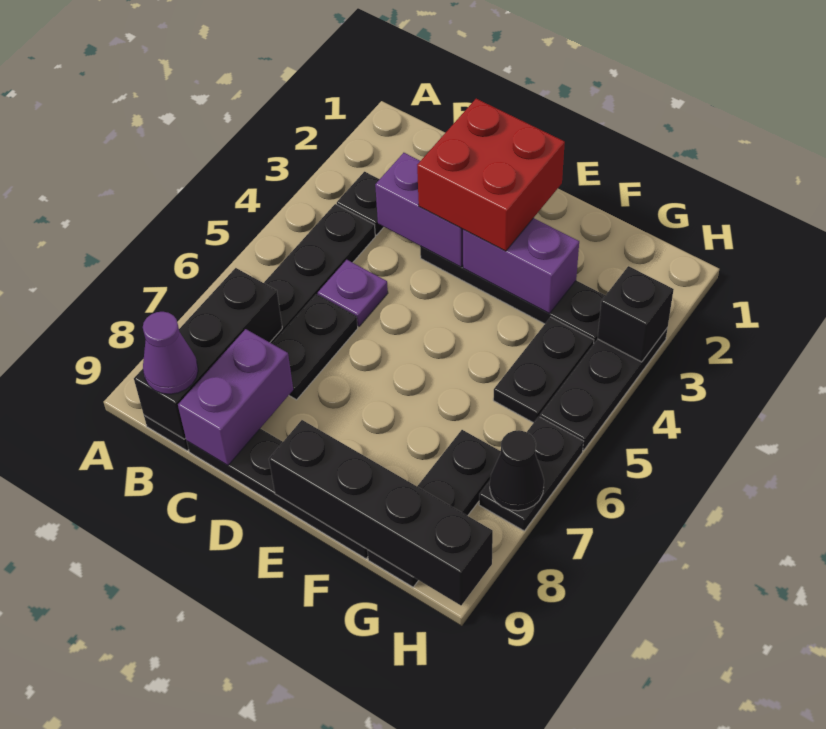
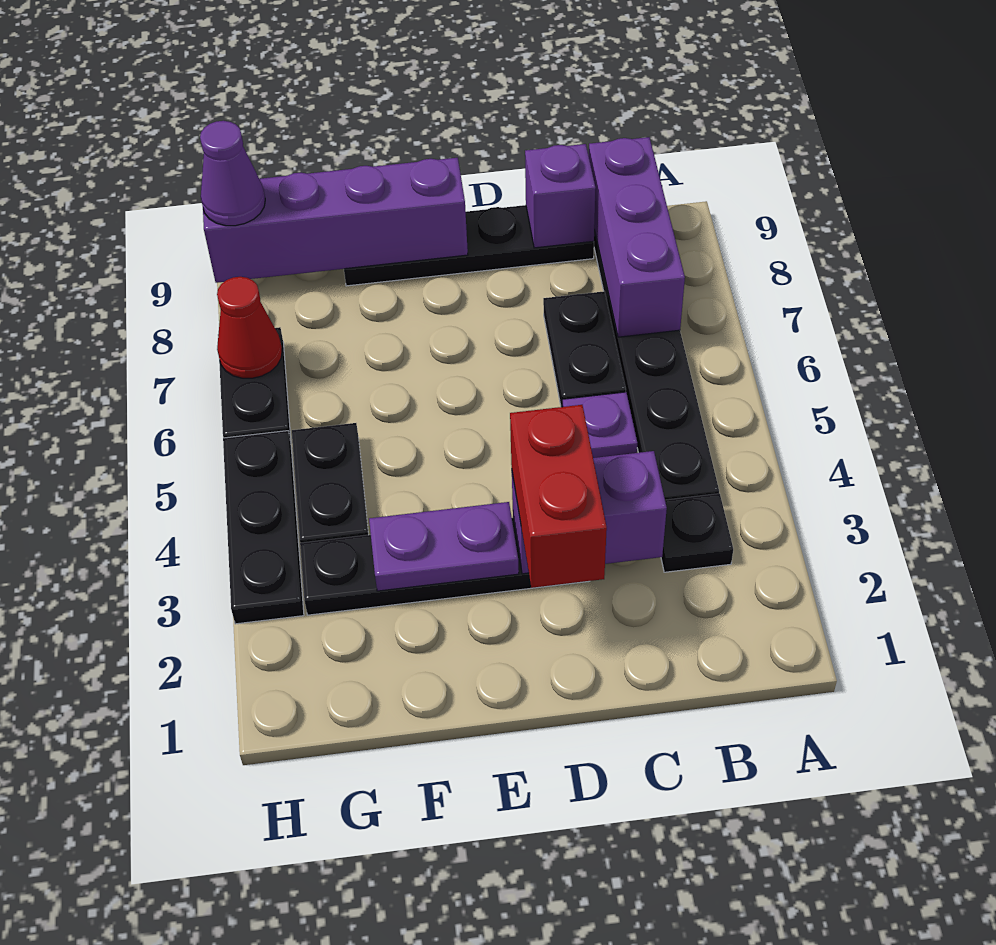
black 1x3 brick [134,268,282,439] -> purple 1x3 brick [589,137,685,337]
purple 1x1 cone [143,312,198,394] -> purple 1x1 cone moved to [200,121,265,226]
purple 1x2 brick [178,329,293,465] -> purple 1x1 brick [525,144,596,248]
red 2x2 brick [417,99,565,251] -> red 1x2 brick [510,405,607,588]
purple 1x2 brick [463,218,579,314] -> purple 1x2 plate [369,502,519,591]
black 1x4 brick [269,420,493,605] -> purple 1x4 brick [203,158,468,283]
black 1x3 plate [367,430,501,587] -> none
black 1x1 brick [598,266,674,362] -> none
black 1x1 cone [490,430,544,511] -> red 1x1 cone [217,277,282,378]

